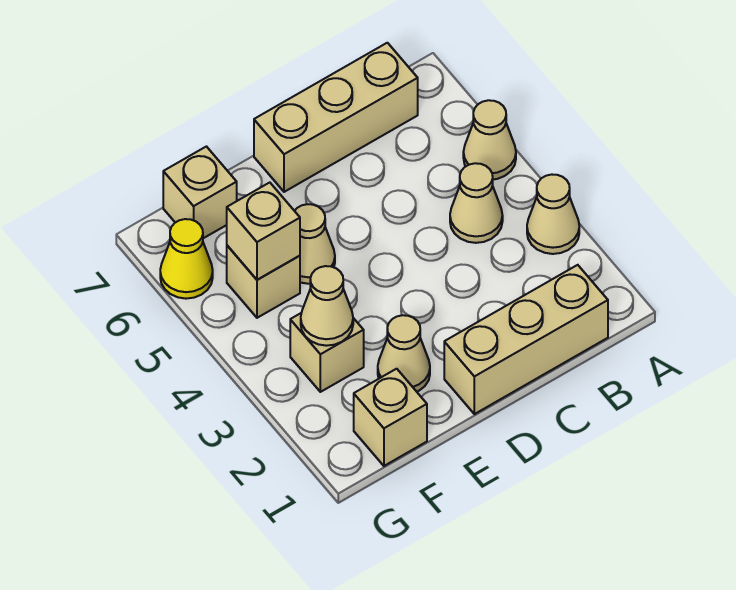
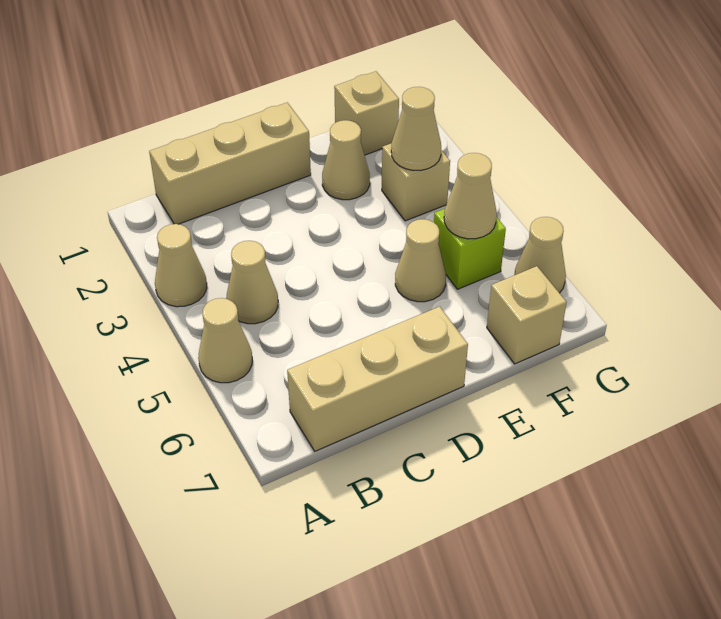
tan 1x1 brick [227,246,300,318] -> lime 1x1 brick [434,209,506,289]
tan 1x1 brick [227,183,300,280] -> tan 1x1 cone [444,153,497,239]
yellow 1x1 cone [160,219,213,299] -> tan 1x1 cone [514,217,566,293]

